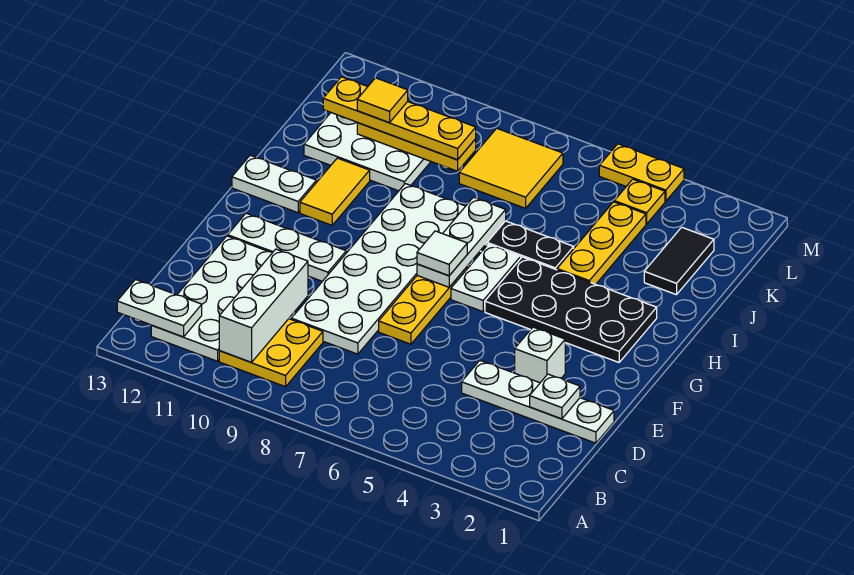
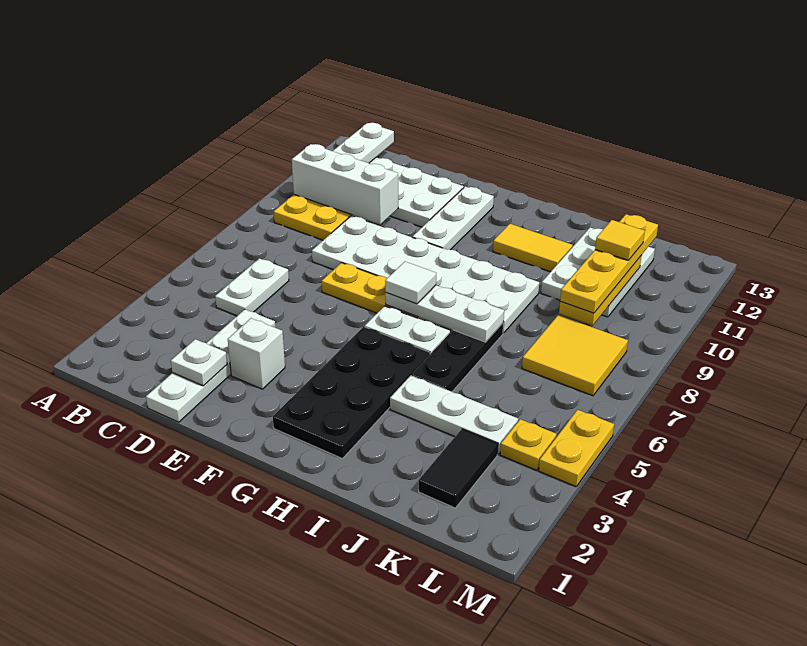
white 1x2 plate [232,155,316,213] -> white 1x2 plate moved to [215,258,289,316]
yellow 1x3 plate [557,202,646,284] -> white 1x3 plate [390,376,518,454]
black 1x2 tile [644,227,714,295] -> black 1x2 tile turned to [419,429,498,508]

